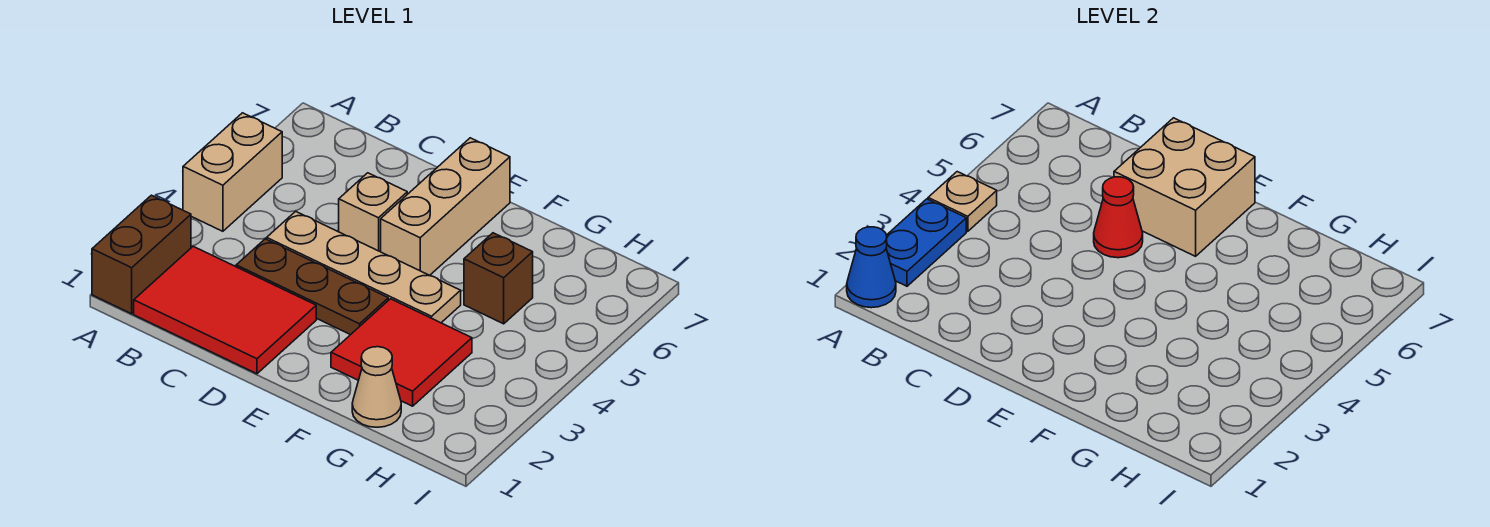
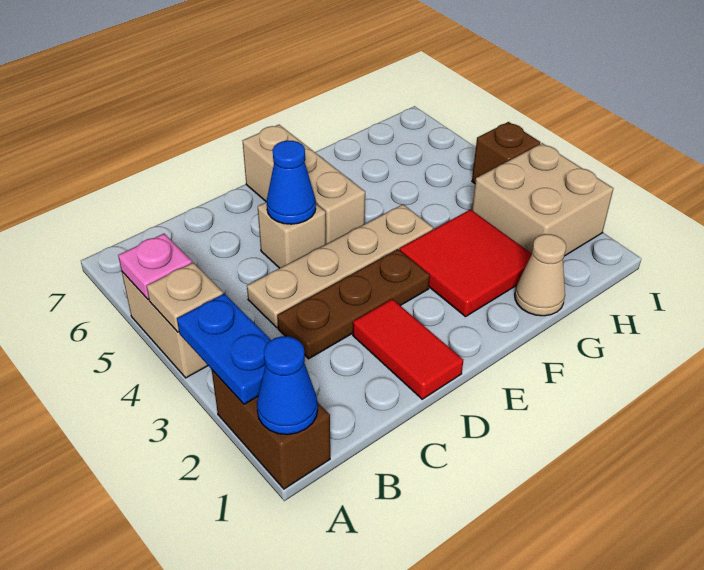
none -> pink 1x1 plate [118,234,192,300]
red 2x3 tile [134,246,316,374] -> red 1x2 tile [353,299,463,399]
red 1x1 cone [1094,177,1143,258] -> blue 1x1 cone [267,141,316,224]
tan 2x2 brick [1114,118,1255,256] -> tan 2x2 brick moved to [472,143,613,256]
brown 1x1 brick [464,233,533,324] -> brown 1x1 brick moved to [472,122,541,183]

